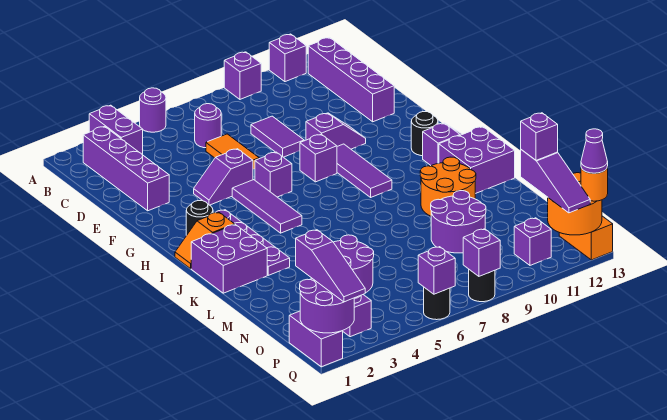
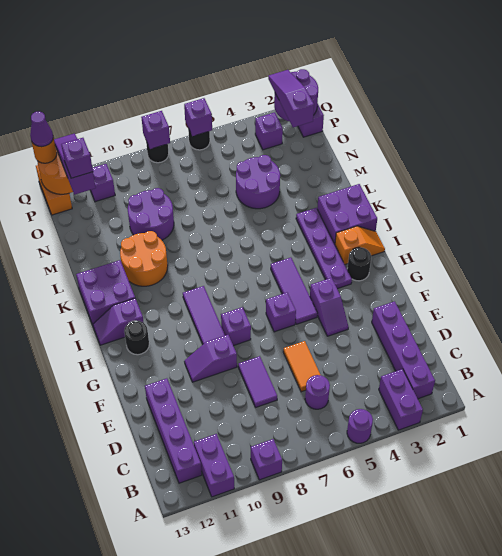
purple 1x1 brick [269,34,306,82] -> purple 1x2 brick [194,434,234,497]
purple 1x2 slope [194,149,253,205] -> purple 1x2 slope turned to [310,278,349,336]

